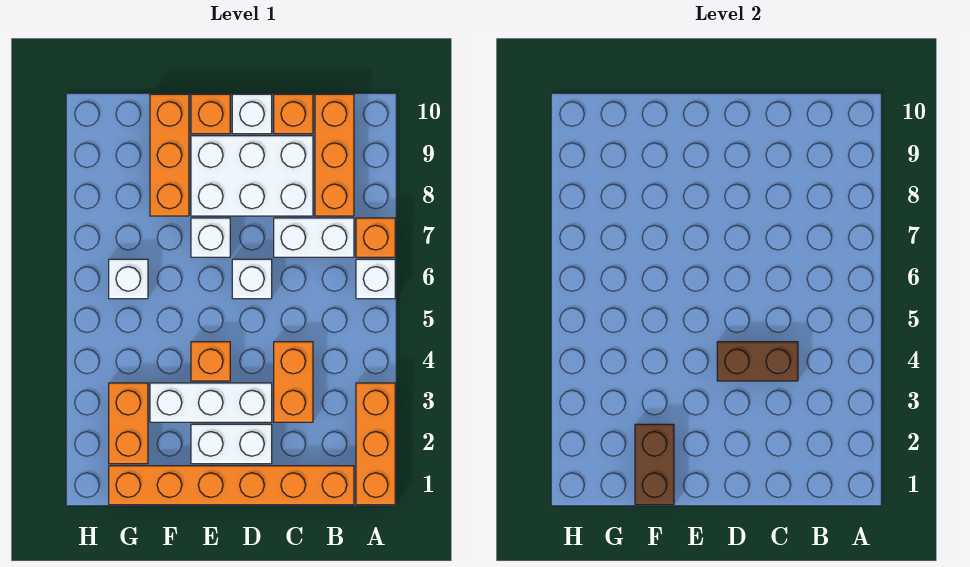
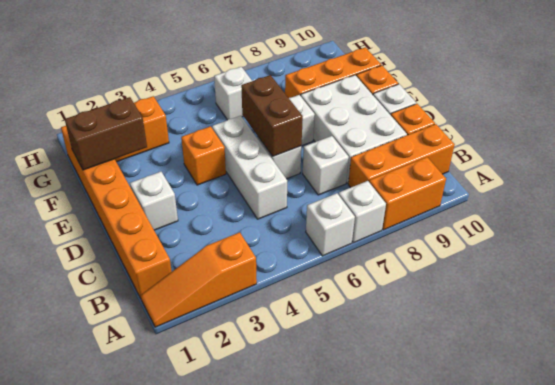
orange 1x3 brick [356,383,395,505] -> orange 1x3 slope [141,232,257,327]
orange 1x1 brick [356,218,395,257] -> white 1x1 brick [338,181,386,243]
white 1x2 brick [274,218,354,257] -> white 1x1 brick [303,136,349,195]
orange 1x2 brick [274,342,313,422] -> orange 1x2 brick moved to [369,157,446,230]
brown 1x2 brick [717,342,798,381] -> brown 1x2 brick moved to [241,75,303,157]
white 1x2 brick [191,424,272,464] -> white 1x1 brick [130,172,178,230]
white 1x3 brick [150,383,272,422] -> white 1x3 brick moved to [212,116,287,219]

